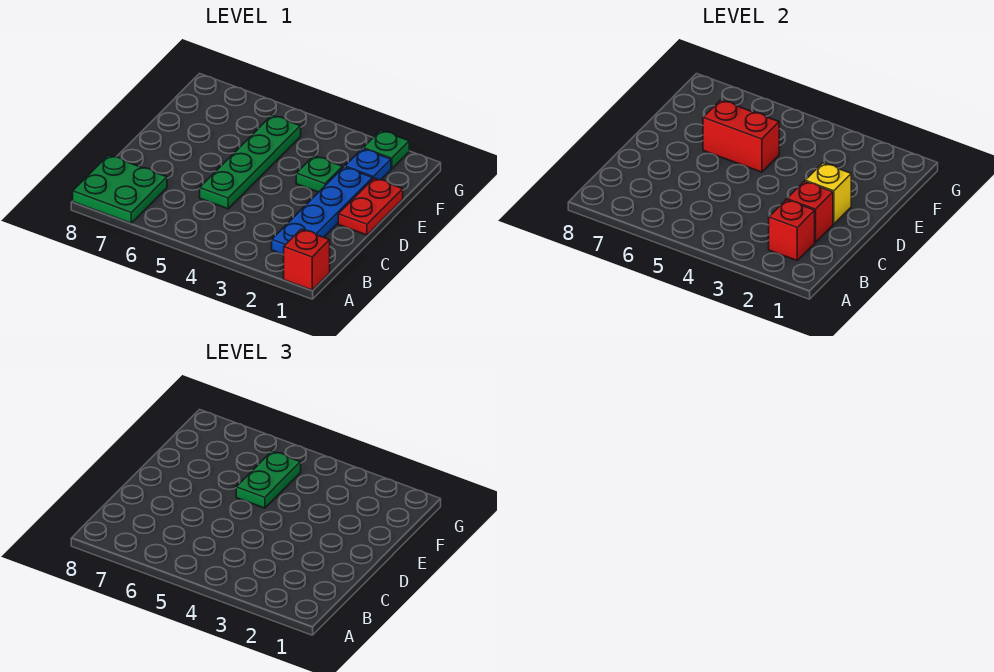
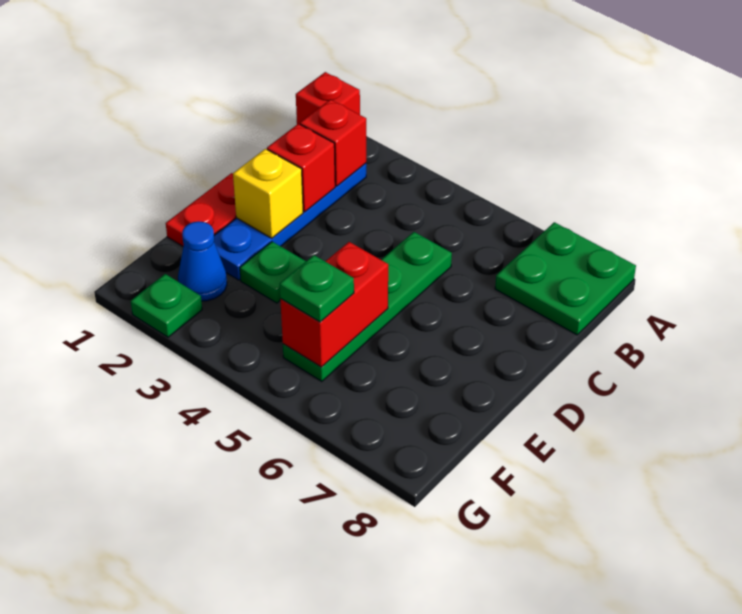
red 1x2 brick [703,100,779,172] -> red 1x2 brick turned to [280,242,388,367]
green 1x2 plate [236,451,301,508] -> green 1x1 plate [280,255,354,322]
blue 1x1 plate [345,149,391,180] -> blue 1x1 cone [178,221,227,301]

